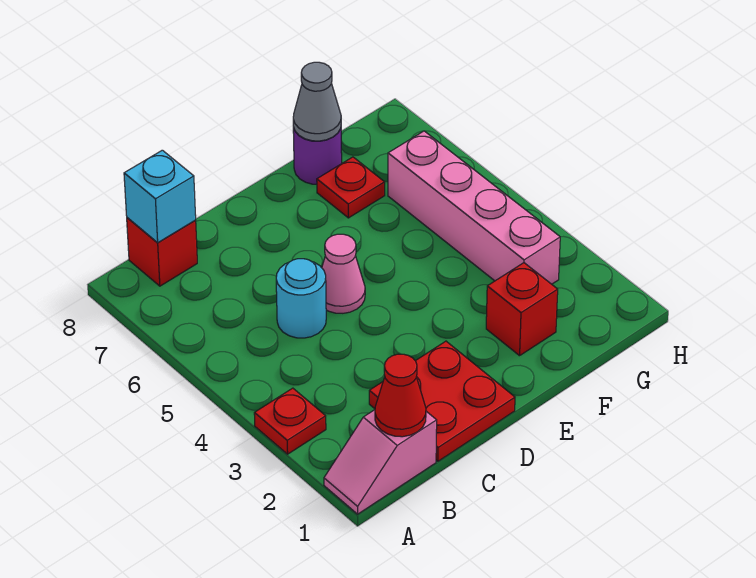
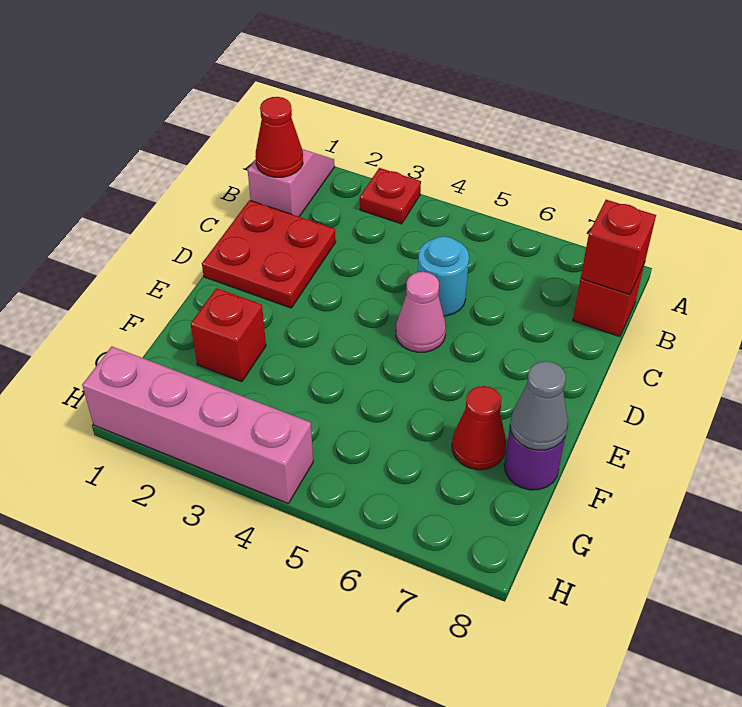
cyan 1x1 brick [124,150,196,242] -> red 1x1 brick [581,200,656,295]
red 1x1 plate [317,157,385,218] -> red 1x1 cone [452,386,506,470]
pink 1x4 brick [388,131,560,284] -> pink 1x4 brick moved to [82,347,313,503]

